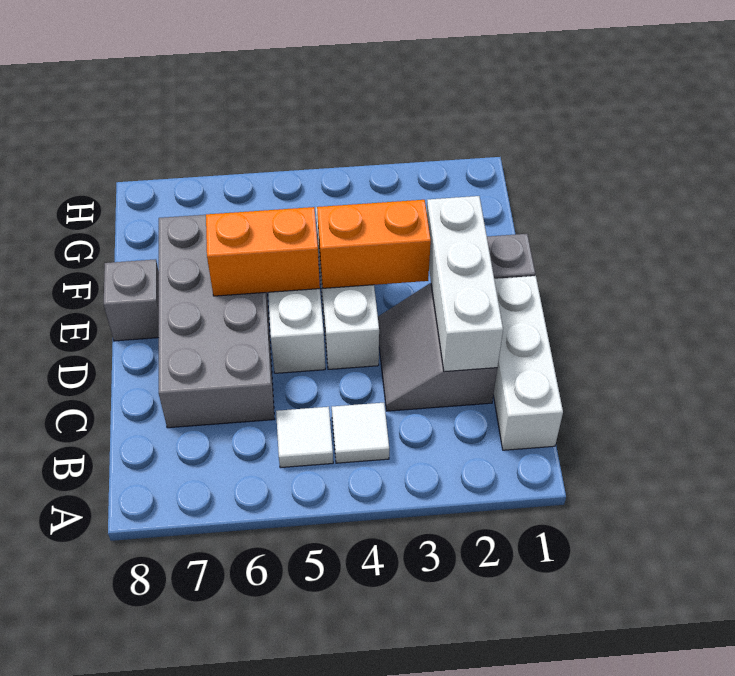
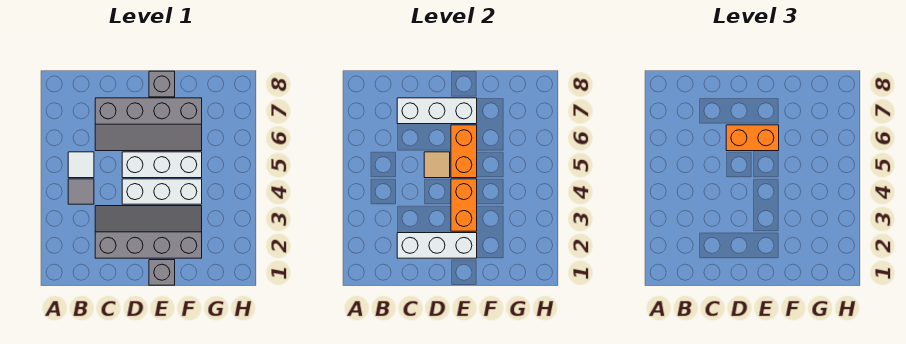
white 1x3 brick [493,276,563,450] -> white 1x3 brick moved to [397,98,477,124]
white 1x1 tile [332,403,389,463] -> grey 1x1 tile [68,179,94,204]
grey 2x2 slope [378,283,497,411] -> grey 2x4 slope [95,206,202,258]
grey 2x4 brick [159,215,274,428] -> grey 2x4 slope [95,98,202,151]
none -> tan 1x1 tile [424,152,450,178]
none -> orange 1x2 brick [726,125,779,151]

